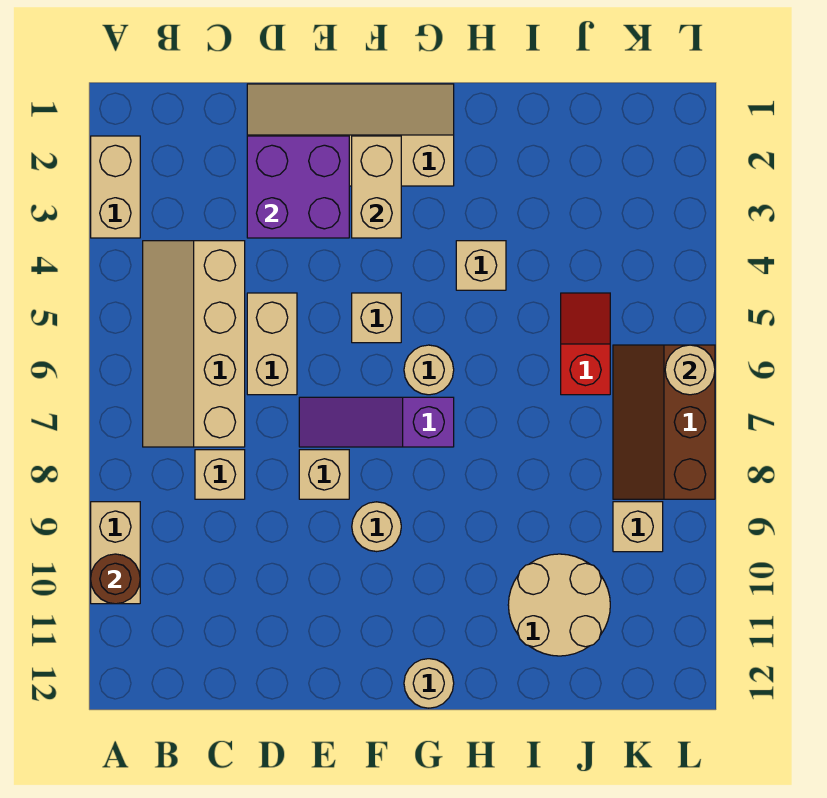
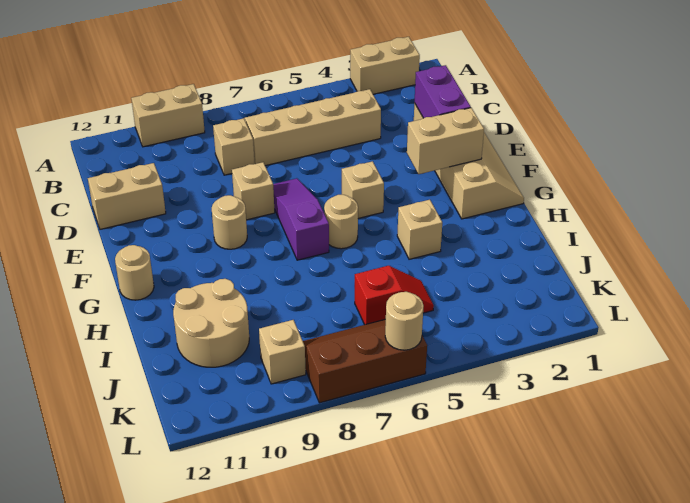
brown 1x1 round brick [91,554,140,604] -> none
purple 2x2 brick [247,136,349,238] -> purple 1x2 brick [415,65,471,118]
tan 1x2 brick [247,293,297,395] -> tan 1x2 brick moved to [88,163,166,229]

